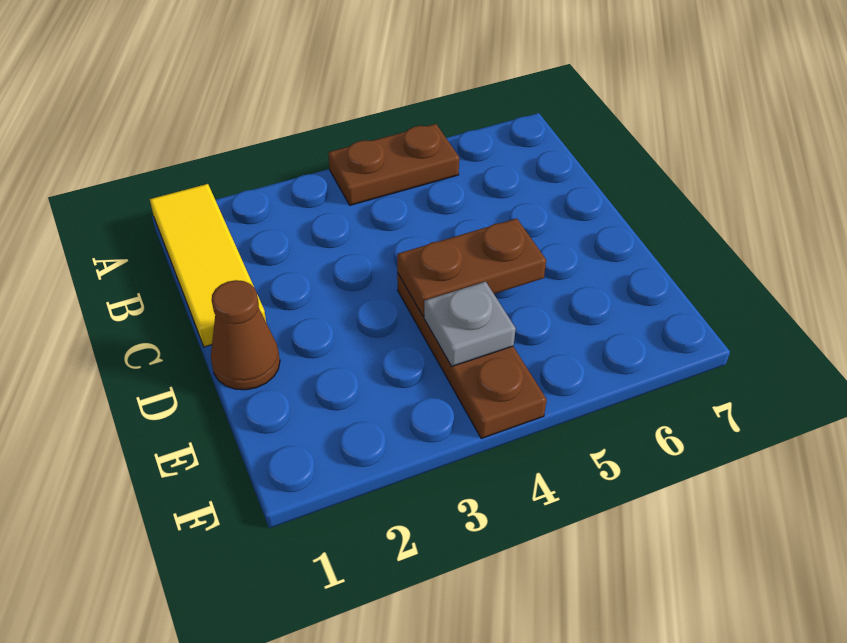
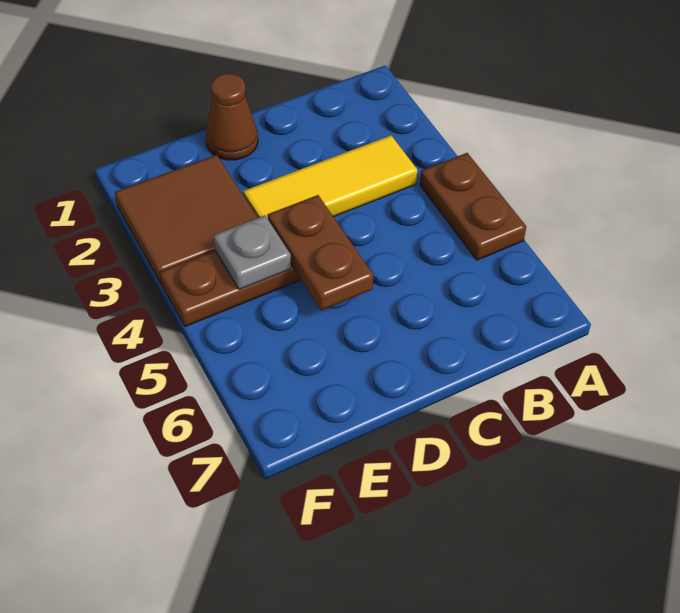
yellow 1x3 tile [150,184,266,347] -> yellow 1x3 tile moved to [243,135,417,219]
none -> brown 2x2 tile [115,155,257,284]

